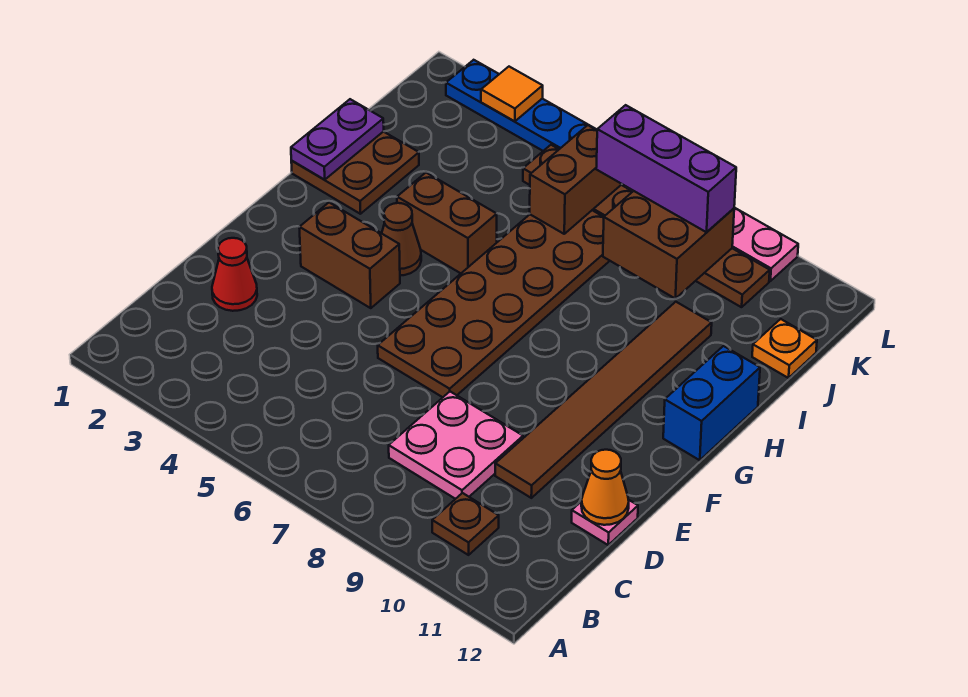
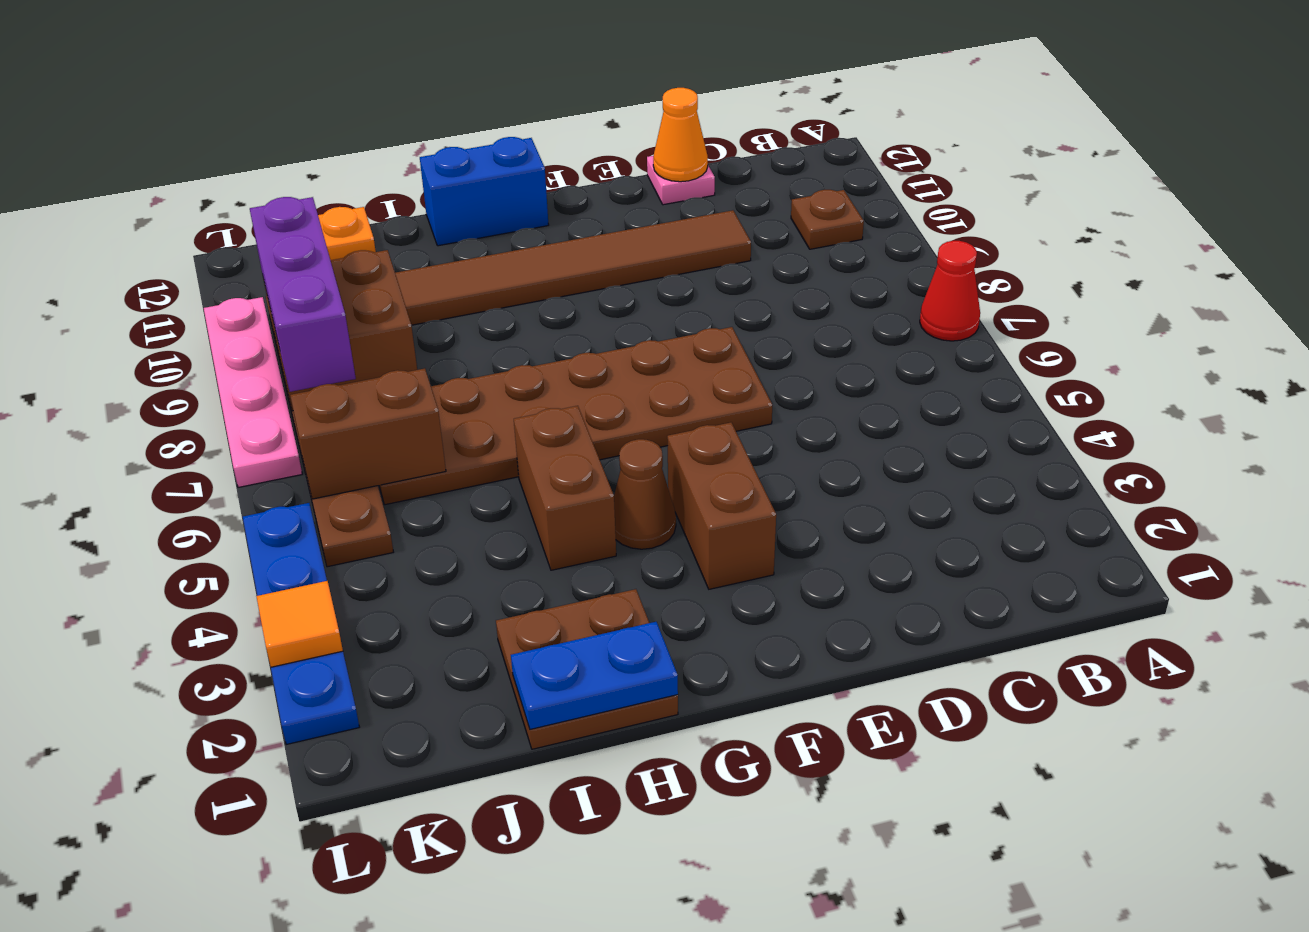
pink 2x2 plate [389,392,523,499] -> none
red 1x1 cone [212,238,257,311] -> red 1x1 cone moved to [920,241,980,341]
purple 1x2 plate [291,99,384,180] -> blue 1x2 plate [511,622,678,729]

